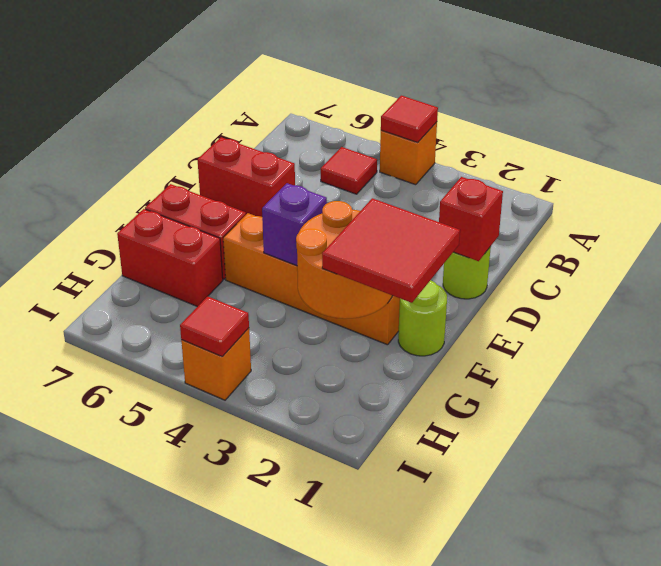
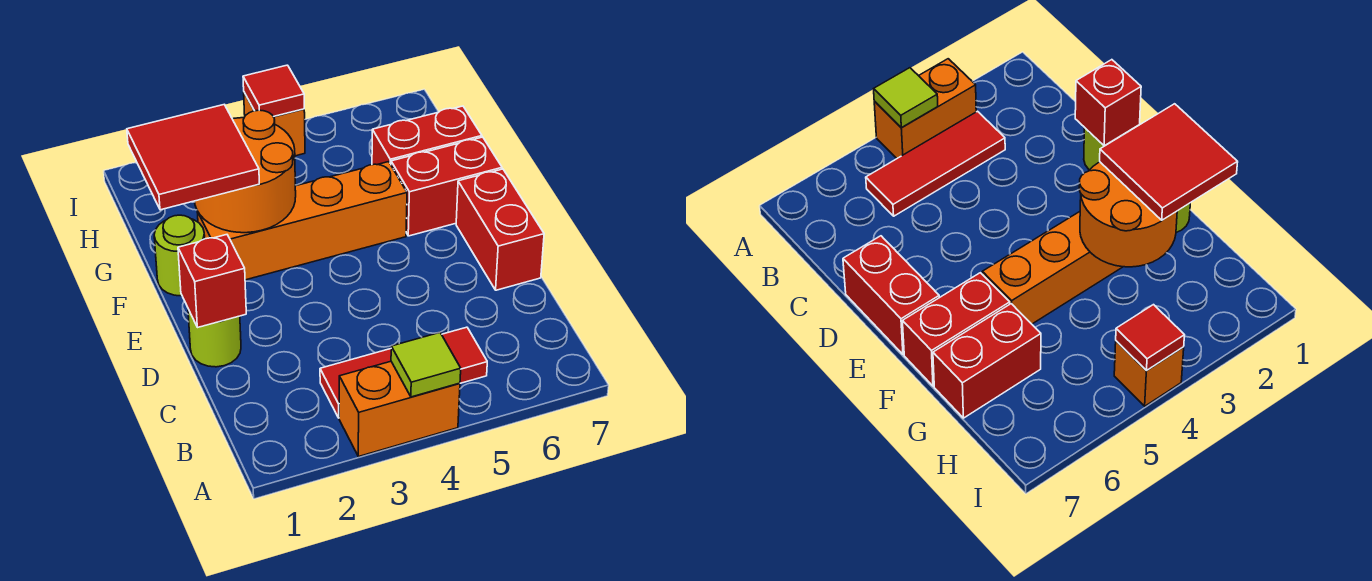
orange 1x1 brick [380,122,437,185] -> orange 1x2 brick [339,361,460,457]
red 1x1 tile [381,96,438,142] -> lime 1x1 tile [391,332,461,397]
red 1x1 tile [321,147,377,194] -> red 1x3 tile [320,327,487,418]
red 1x2 brick [197,137,295,217] -> red 1x2 brick turned to [456,169,544,290]
purple 1x1 brick [262,183,327,266] -> none

